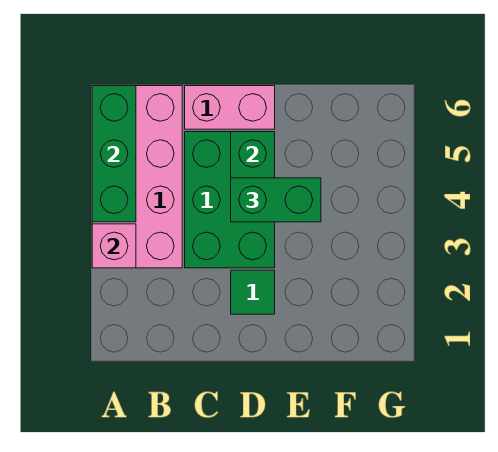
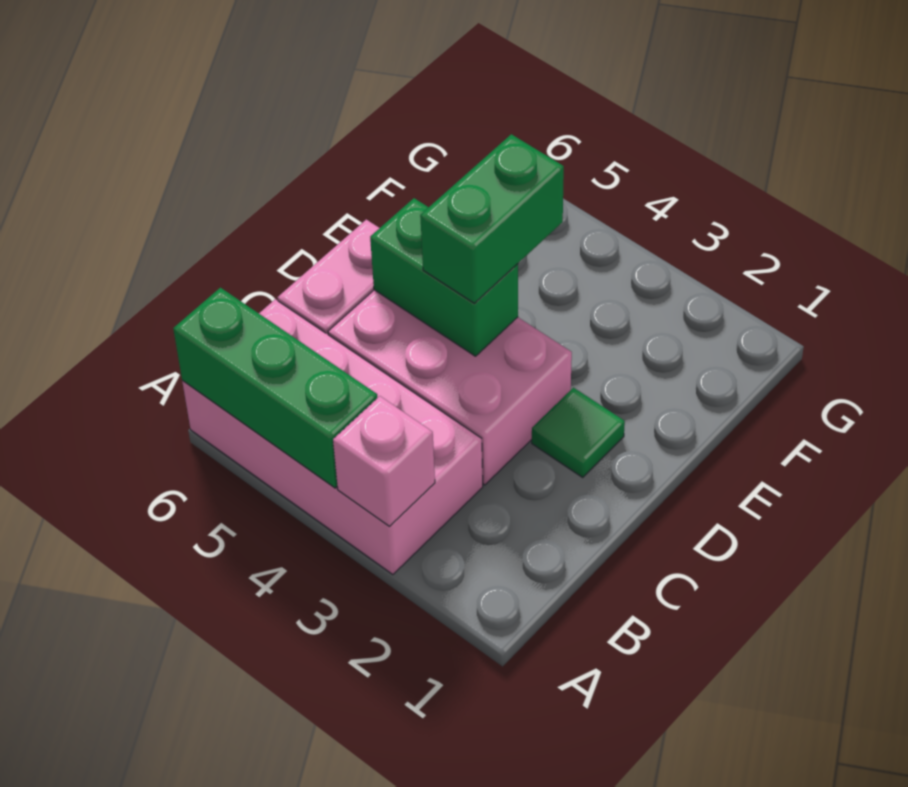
green 2x3 brick [185,132,275,268] -> pink 2x3 brick [328,290,572,485]

